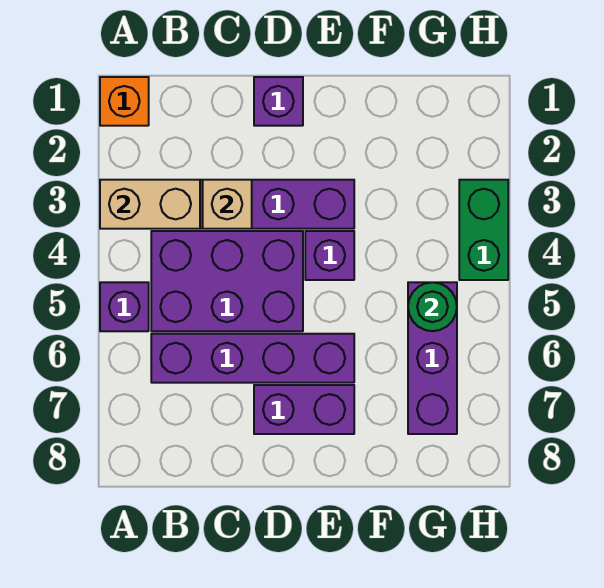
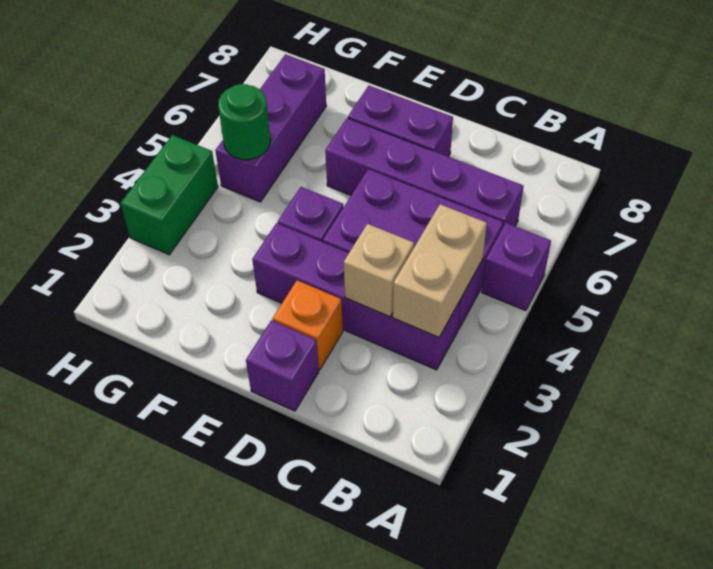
orange 1x1 brick [100,77,149,126] -> orange 1x1 brick moved to [273,280,343,370]
tan 1x2 brick [100,180,200,229] -> tan 1x2 brick turned to [393,204,487,337]

